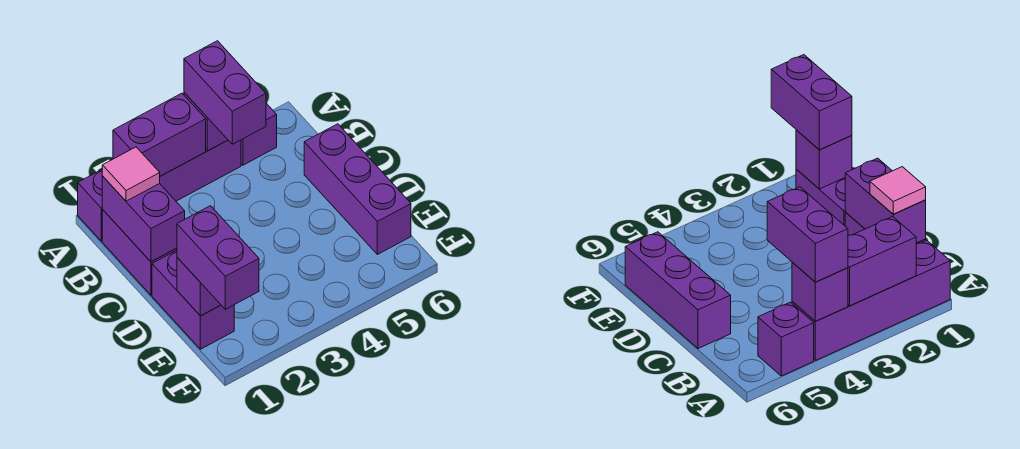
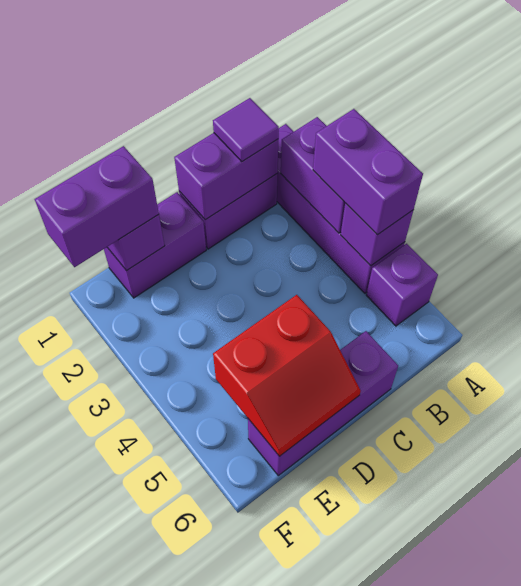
purple 1x2 brick [184,41,266,144] -> purple 1x2 brick turned to [313,109,423,235]
pink 1x1 tile [102,147,160,201] -> purple 1x1 tile [213,98,279,162]
none -> red 2x2 slope [213,295,361,456]

